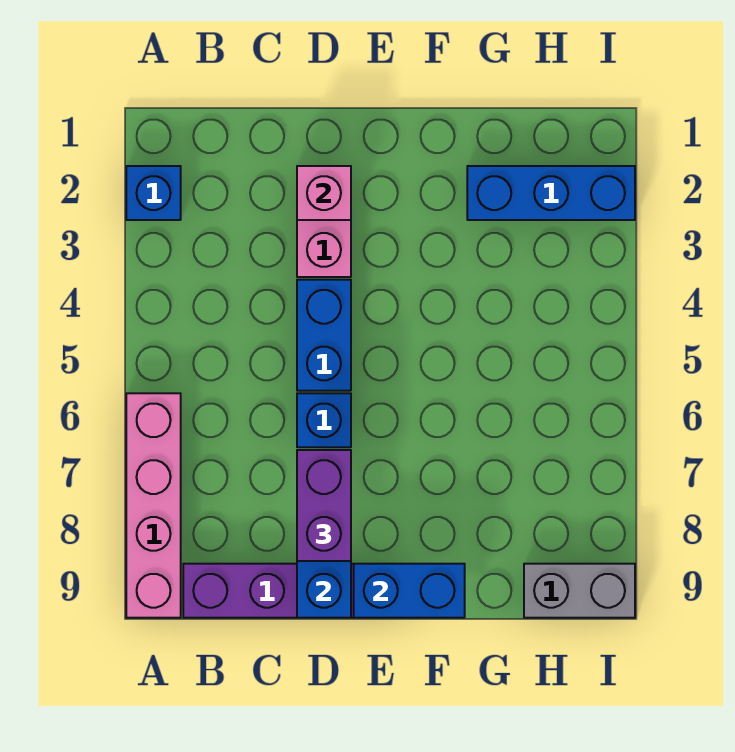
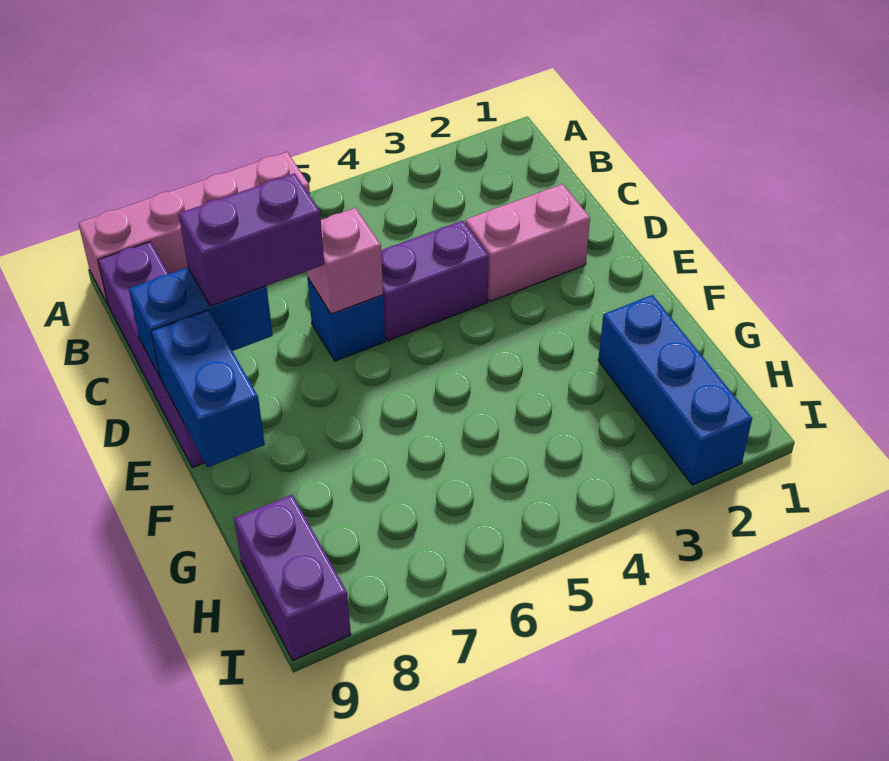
blue 1x1 brick [126,166,181,220] -> none
pink 1x1 brick [297,166,351,220] -> pink 1x1 brick moved to [307,208,383,314]
blue 1x2 brick [297,280,351,391] -> purple 1x2 brick [381,221,489,341]
grey 1x2 brick [524,564,635,618] -> purple 1x2 brick [234,495,351,660]

